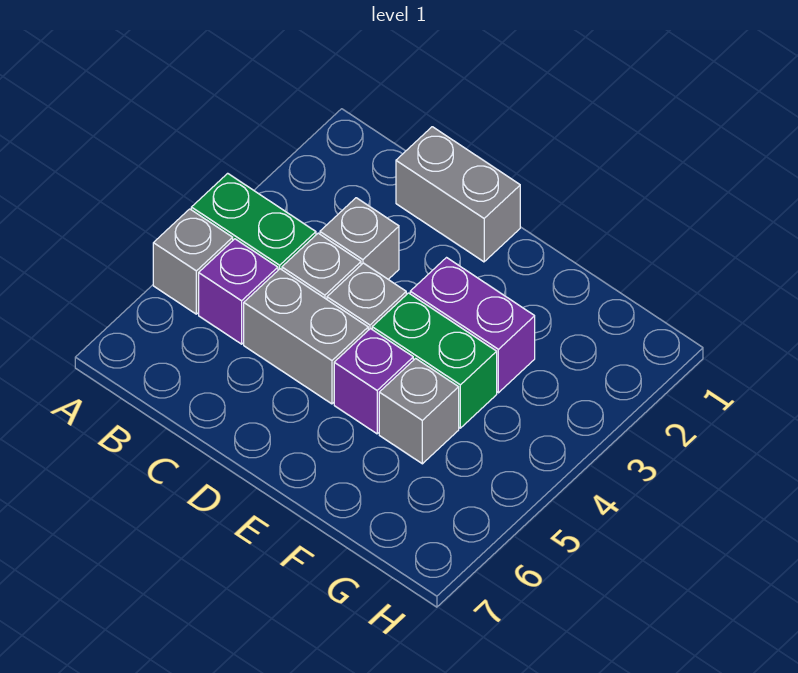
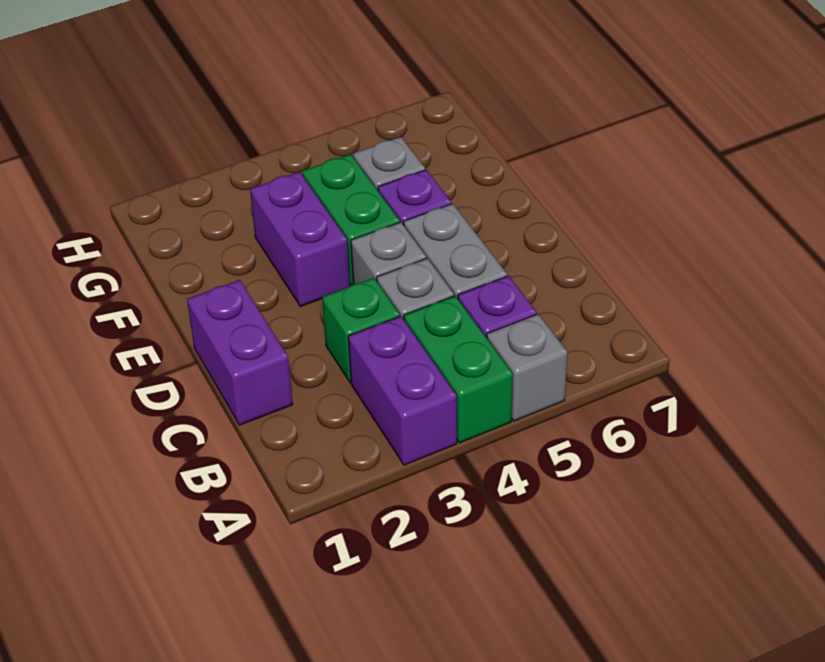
none -> purple 1x2 brick [348,316,457,465]
grey 1x2 brick [396,127,520,262] -> purple 1x2 brick [187,280,293,425]
grey 1x1 brick [320,198,399,279] -> green 1x1 brick [322,278,400,383]

